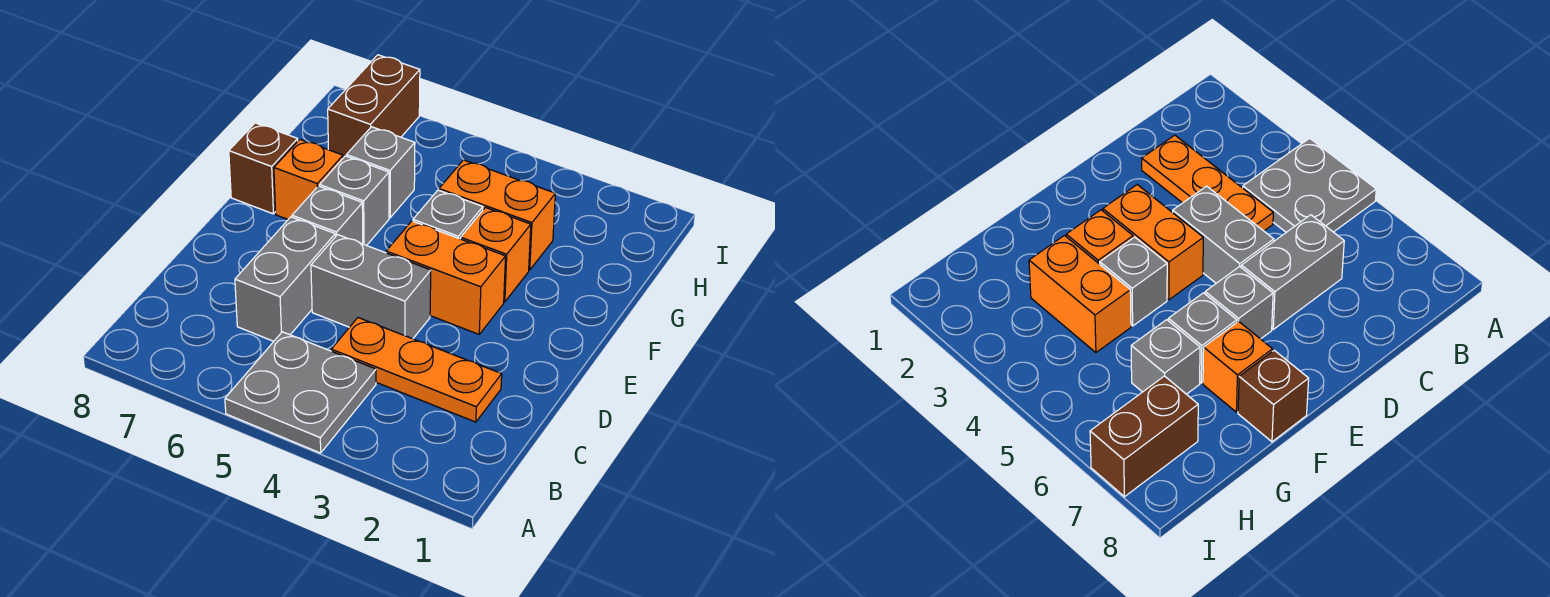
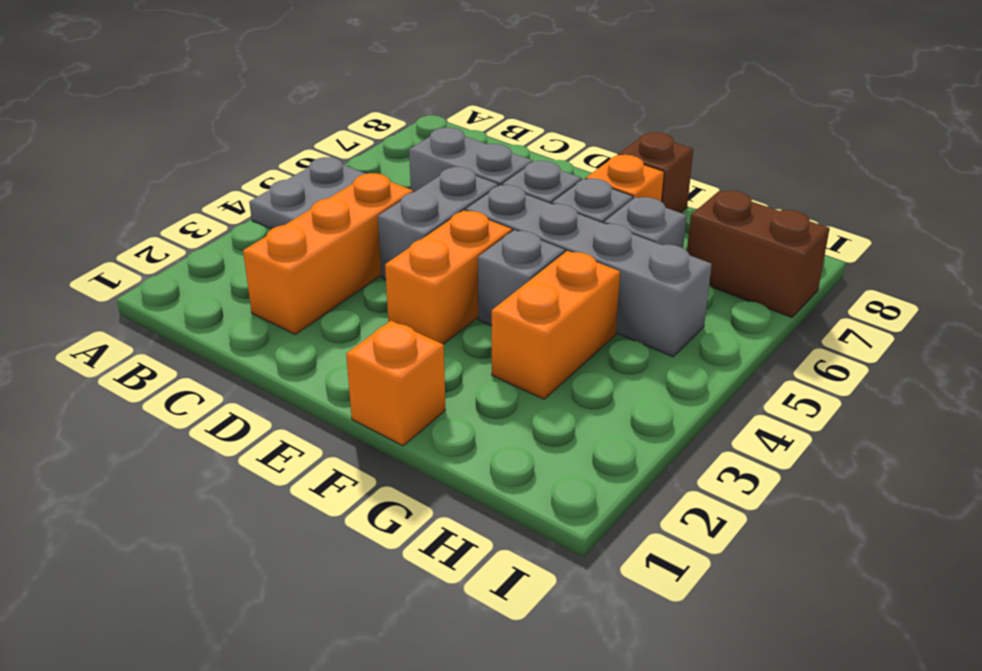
orange 1x3 plate [331,318,502,422] -> orange 1x3 brick [243,173,413,334]
none -> grey 1x4 brick [466,185,712,357]
orange 1x1 brick [461,208,531,302] -> orange 1x1 brick moved to [346,321,445,446]

